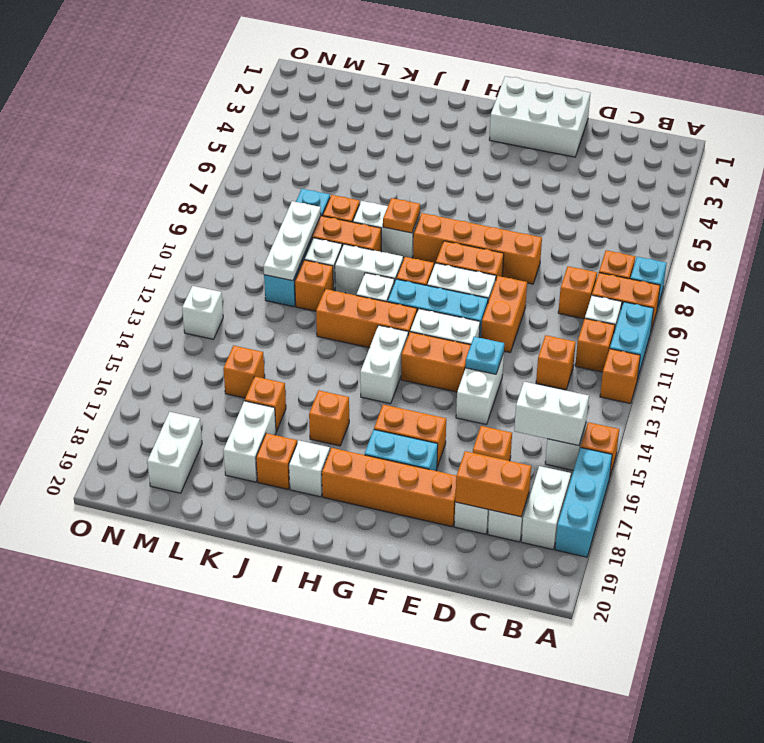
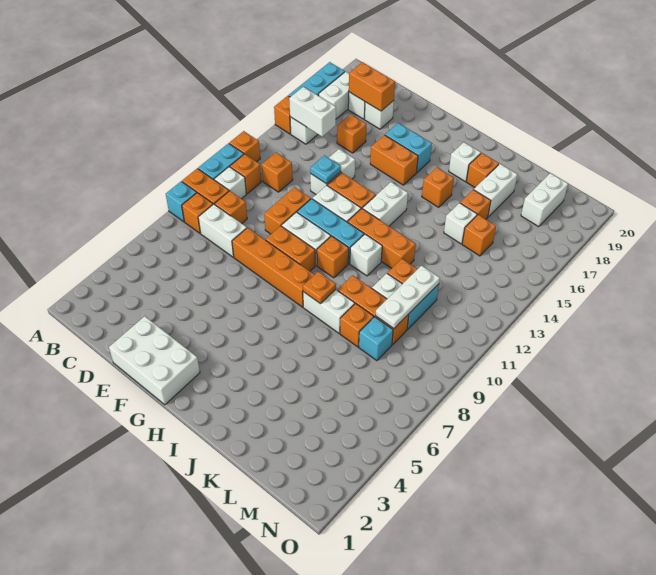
orange 1x4 brick [322,448,456,527] -> none
white 1x2 brick [335,244,403,295] -> white 1x2 brick moved to [198,204,247,257]
white 1x1 brick [182,286,223,339] -> white 1x1 brick moved to [444,203,477,244]

